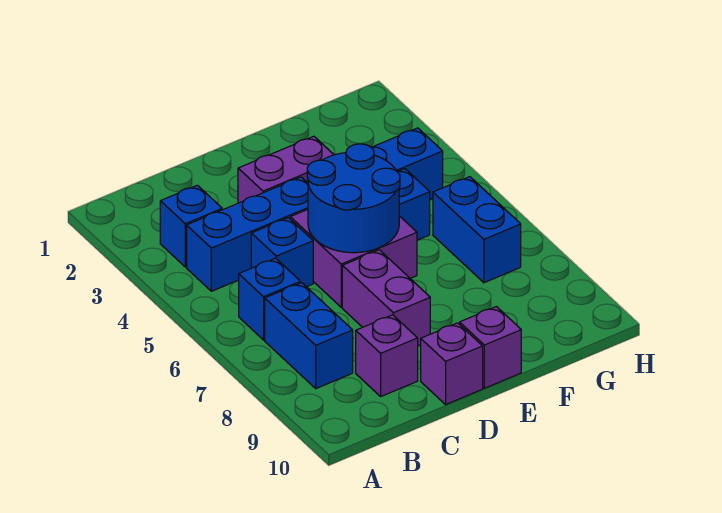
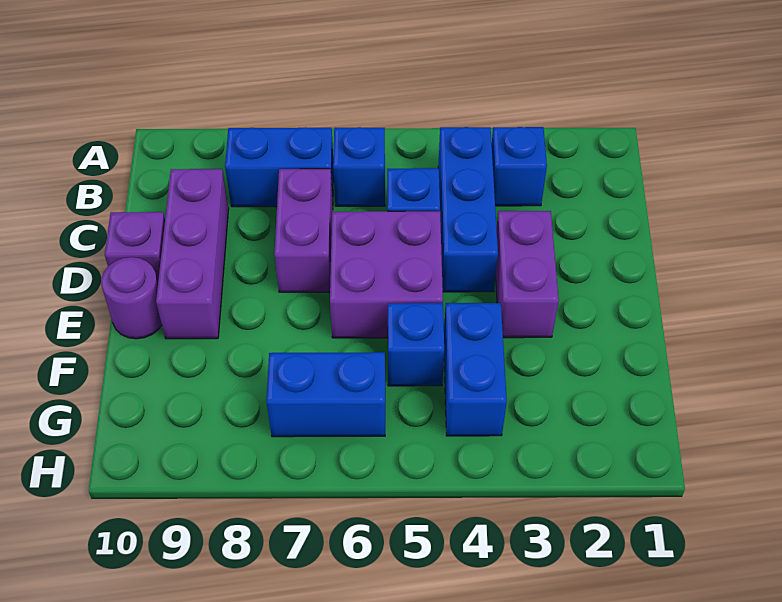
purple 1x1 brick [356,315,418,396] -> purple 1x3 brick [156,169,229,339]
blue 2x2 round brick [307,144,400,253] -> none
purple 1x2 brick [342,250,430,346] -> purple 1x2 brick turned to [274,169,333,292]
purple 1x1 brick [460,307,521,388] -> purple 1x1 round brick [101,257,162,339]

